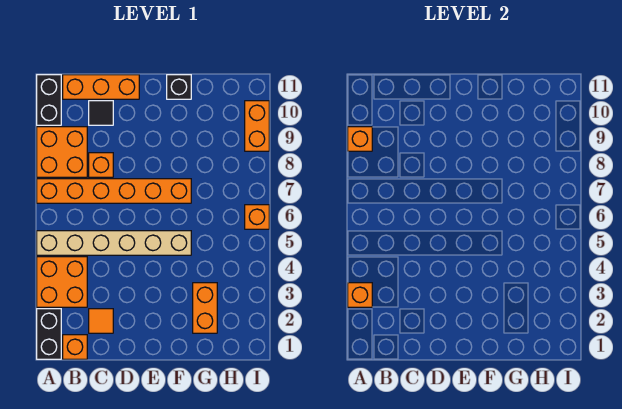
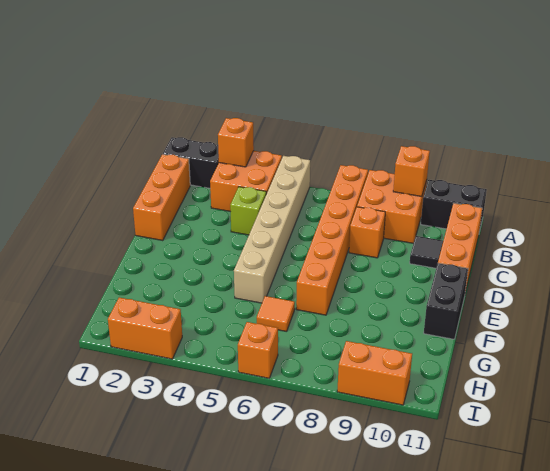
orange 1x1 brick [63,335,87,359] -> orange 1x3 brick [133,154,190,241]
orange 1x1 tile [89,309,113,333] -> orange 1x1 tile moved to [257,296,295,332]
none -> lime 1x1 brick [230,187,266,235]
black 1x1 brick [167,75,191,99] -> black 1x2 brick [424,263,468,339]
orange 1x2 brick [193,283,217,333] -> orange 1x2 brick moved to [108,297,182,359]

